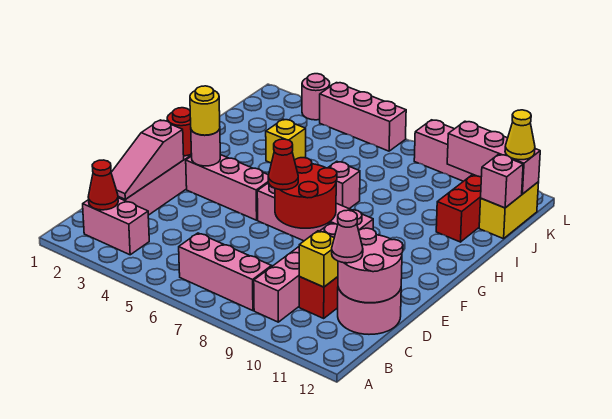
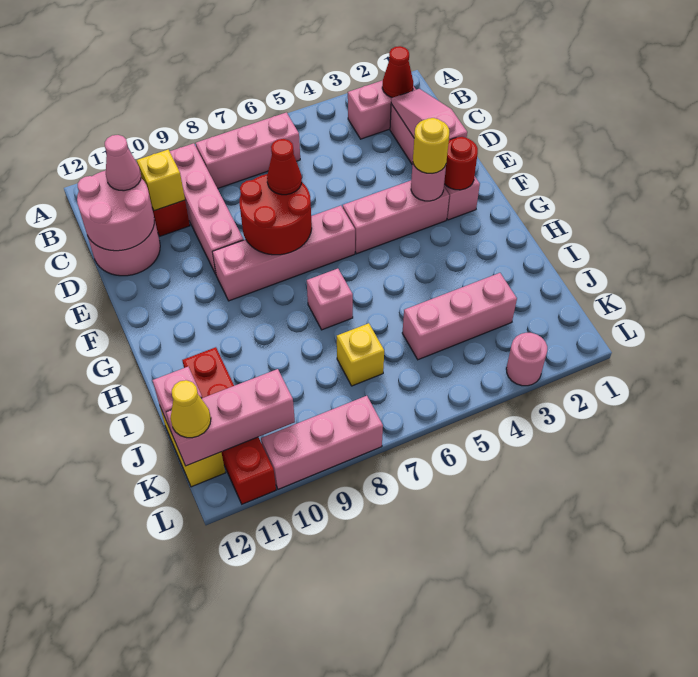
yellow 1x1 brick [266,119,306,163] -> yellow 1x1 brick moved to [337,323,384,386]
pink 1x3 brick [320,83,406,151] -> pink 1x3 brick moved to [402,273,517,360]

